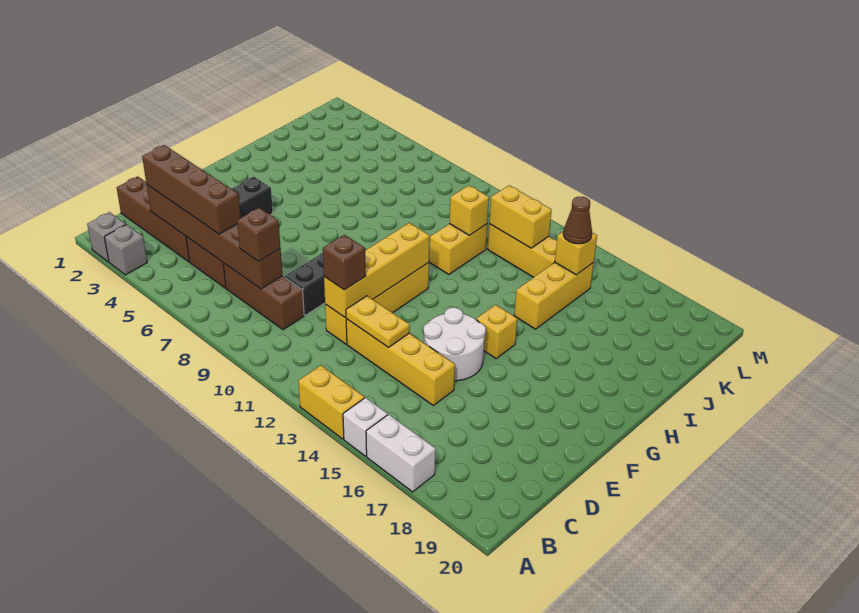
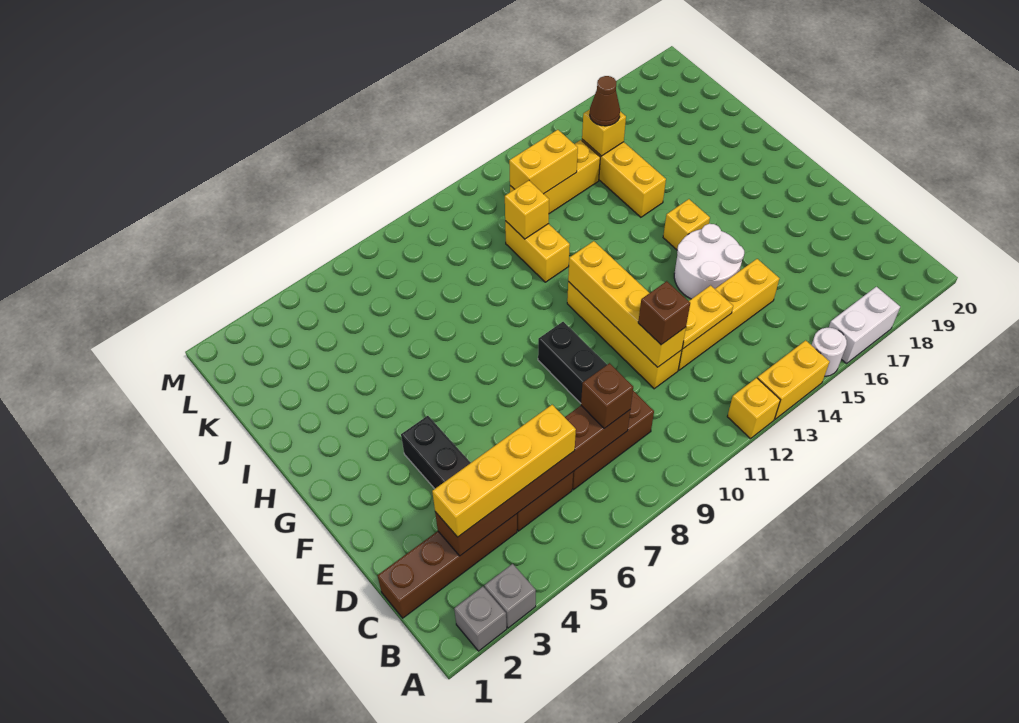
none -> yellow 1x1 brick [727,378,780,439]
white 1x1 brick [343,398,388,456] -> white 1x1 round brick [812,328,847,376]
brown 1x4 brick [142,145,241,234] -> yellow 1x4 brick [432,405,576,537]

